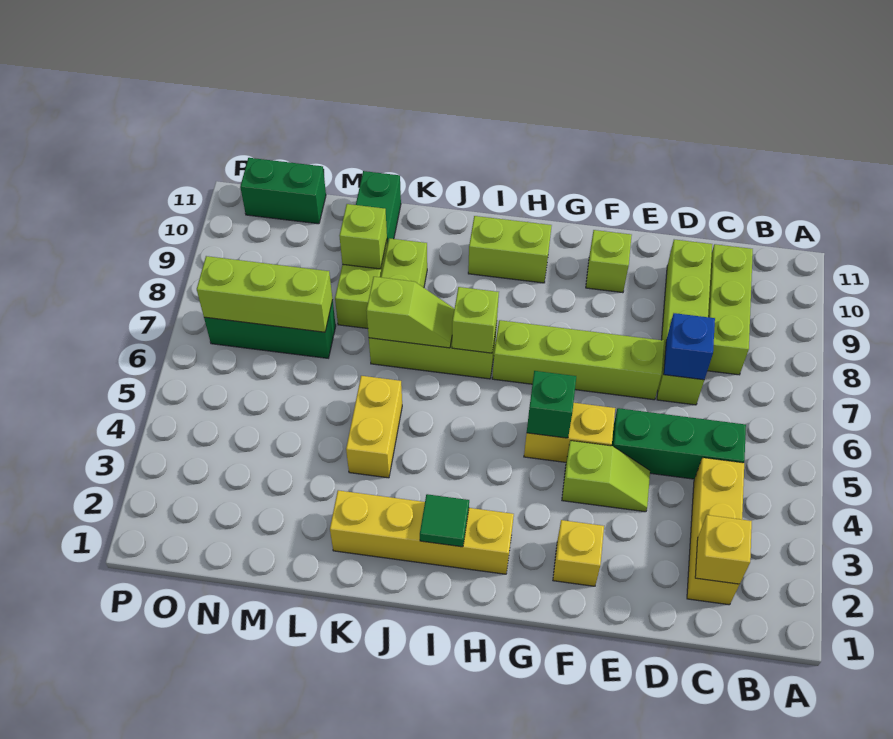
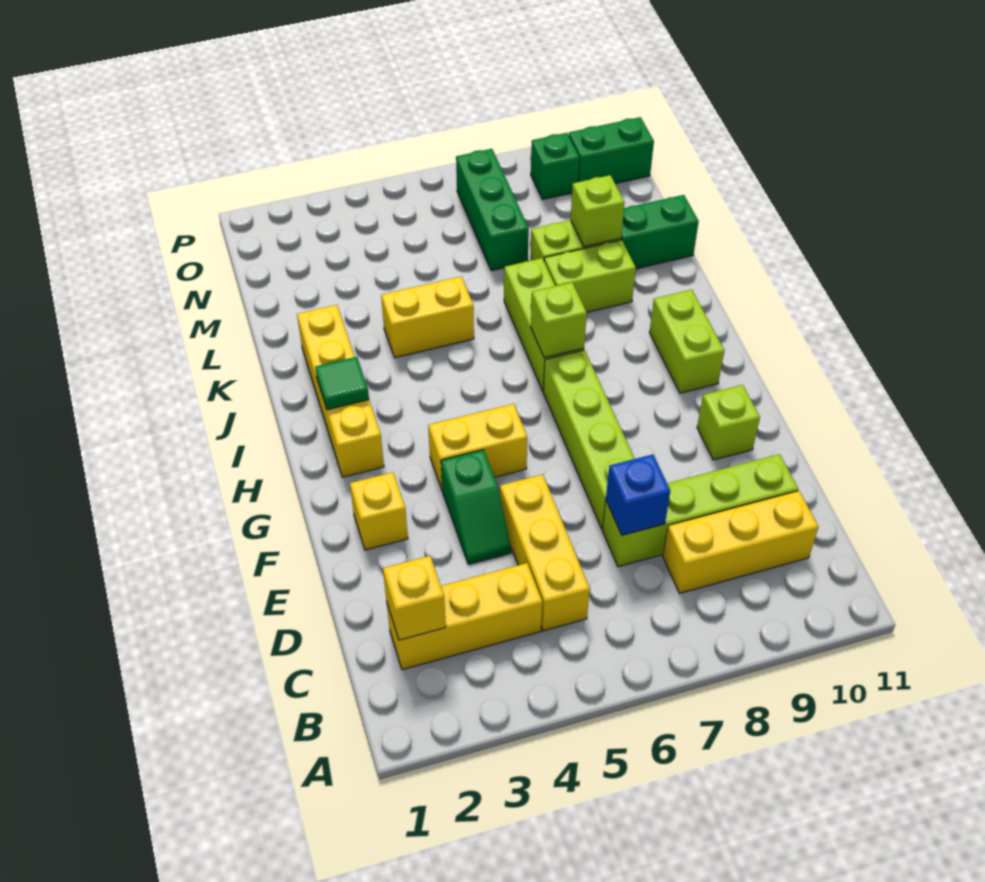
green 1x3 brick [612,408,746,479] -> yellow 1x3 brick [500,475,590,631]
lime 1x3 brick [707,244,753,375] -> yellow 1x3 brick [663,491,819,593]
lime 1x2 slope [562,441,650,512] -> green 1x2 slope [441,450,511,564]
yellow 1x2 brick [524,403,615,462] -> yellow 1x2 brick turned to [428,404,527,490]
green 1x1 brick [527,371,576,438] -> green 1x1 brick moved to [531,133,580,199]
lime 1x2 slope [366,277,454,348] -> none
lime 1x3 brick [197,256,333,332] -> none
green 1x2 brick [240,158,326,224] -> green 1x2 brick turned to [569,117,654,184]

